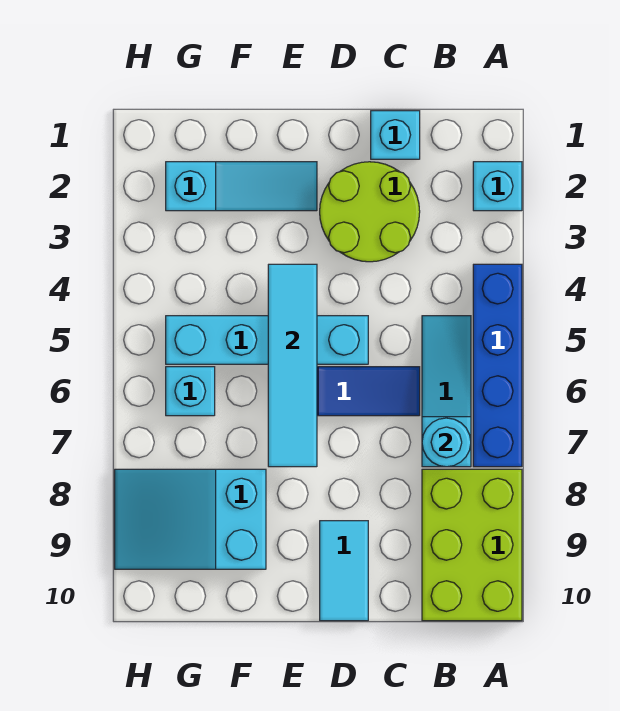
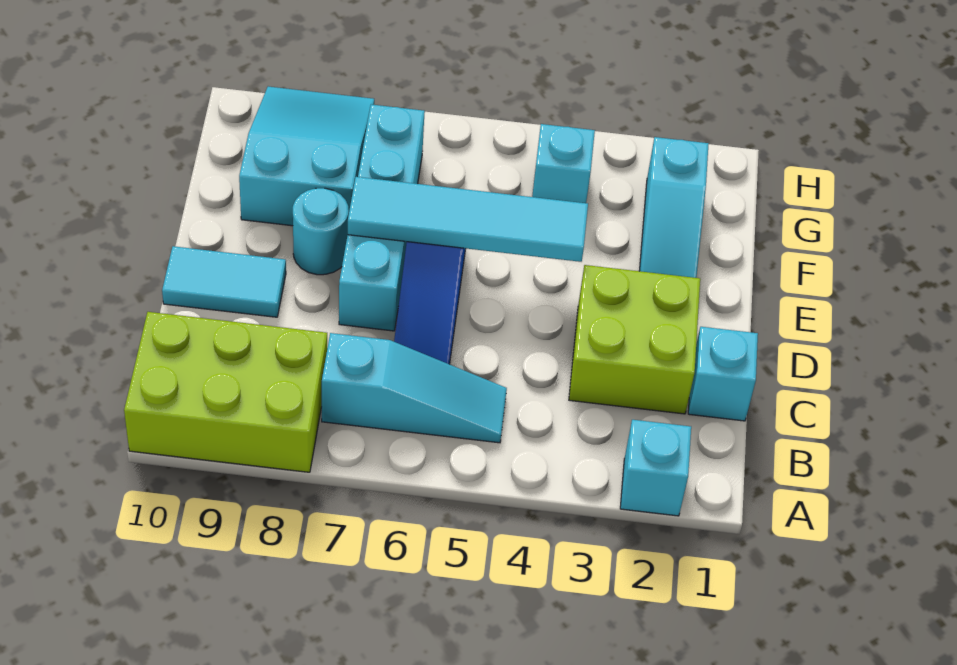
blue 1x4 brick [473,264,522,467] -> none
cyan 1x1 round brick [422,418,471,467] -> cyan 1x1 round brick moved to [293,188,349,275]
lime 2x2 round brick [320,162,420,262] -> lime 2x2 brick [569,265,700,414]
cyan 1x4 brick [166,316,368,364] -> cyan 1x4 brick moved to [339,104,425,331]
cyan 1x1 brick [166,367,215,416] -> cyan 1x1 brick moved to [532,124,595,203]

